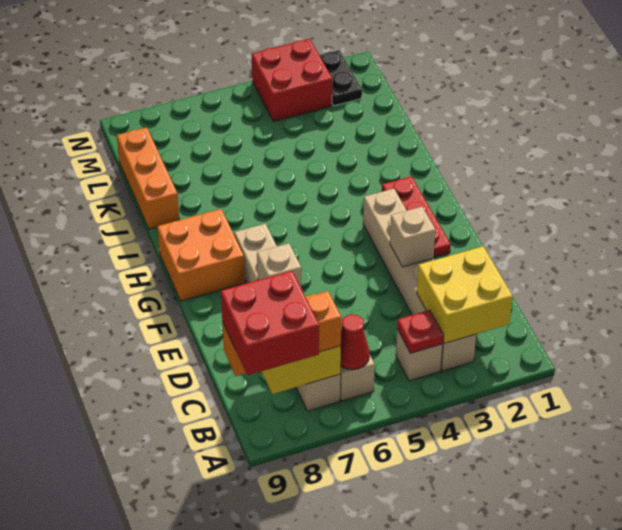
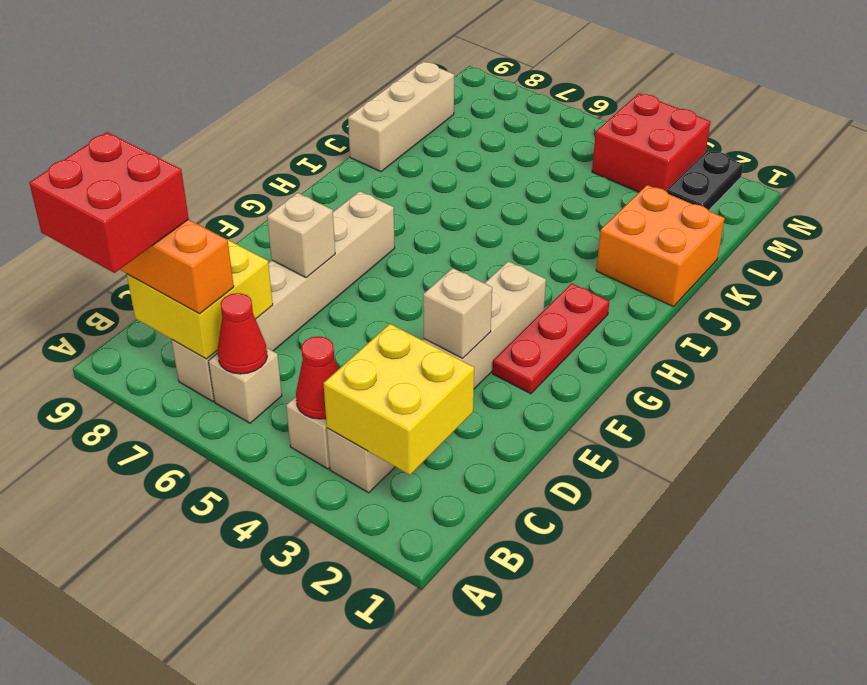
red 1x1 plate [397,310,443,353] -> red 1x1 cone [296,336,338,419]
orange 2x2 brick [157,209,245,301] -> orange 2x2 brick moved to [596,185,725,306]
orange 1x3 brick [117,127,179,229] -> tan 1x3 brick [348,62,454,172]

